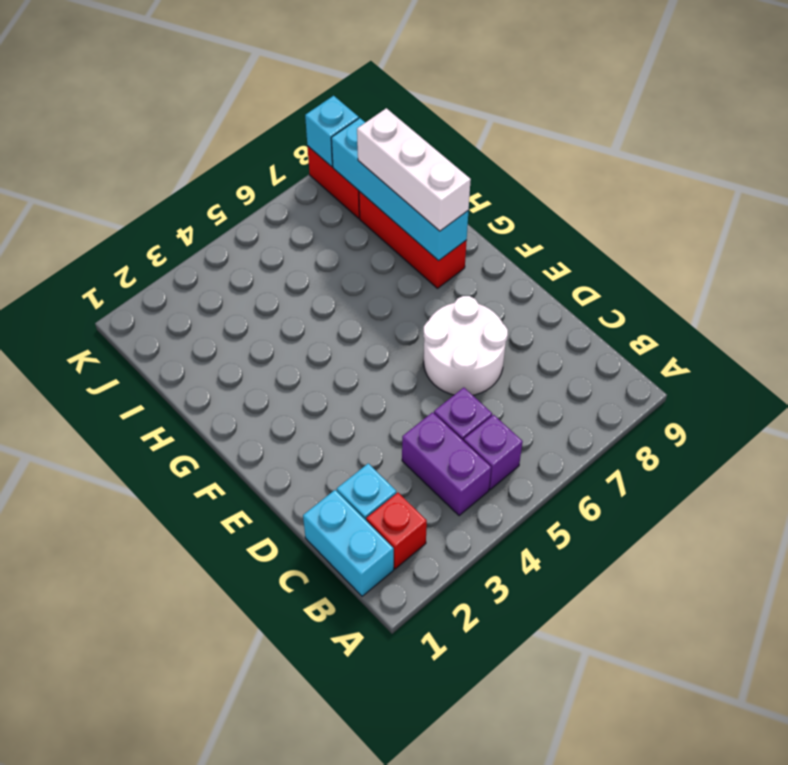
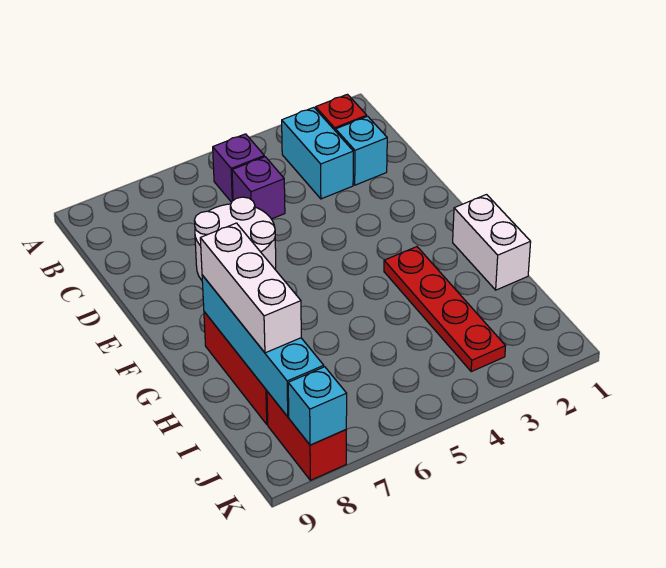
cyan 1x2 brick [303,490,394,596] -> cyan 1x2 brick moved to [282,107,353,199]
purple 1x2 brick [402,412,491,516] -> none
none -> white 1x2 brick [453,195,531,290]
none -> red 1x4 plate [384,247,505,372]

